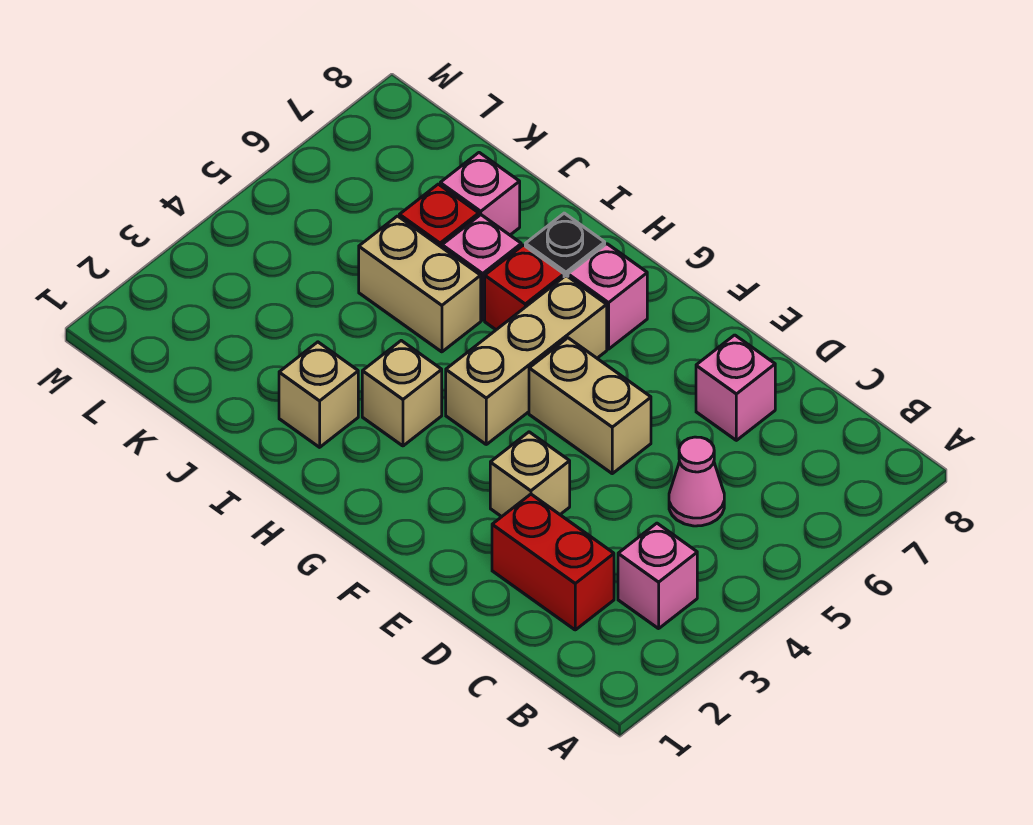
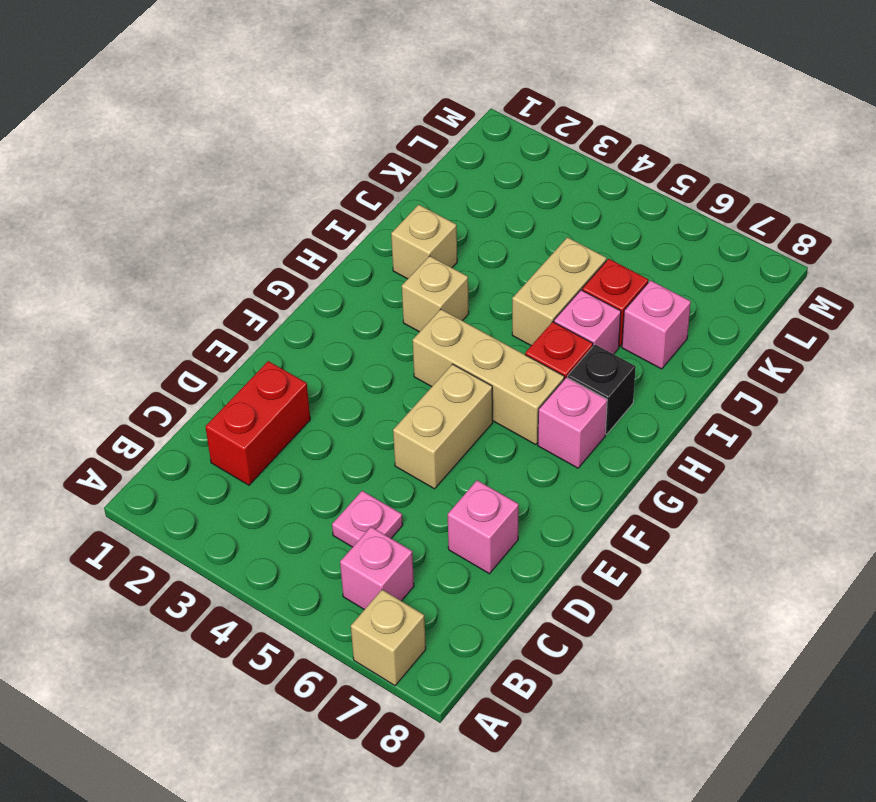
pink 1x1 brick [618,523,697,629] -> pink 1x1 brick moved to [340,527,414,610]
pink 1x1 cone [669,437,724,526] -> pink 1x1 plate [332,491,403,547]
tan 1x1 brick [490,432,570,517] -> tan 1x1 brick moved to [351,590,426,686]

